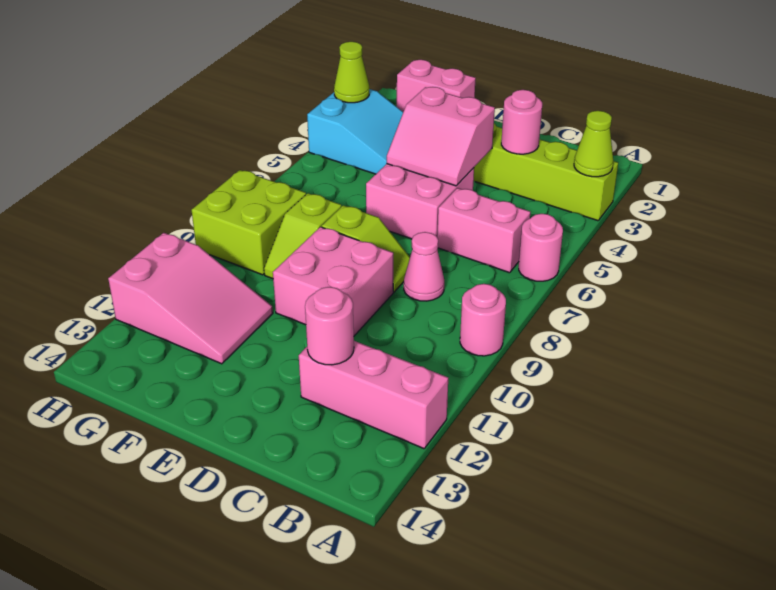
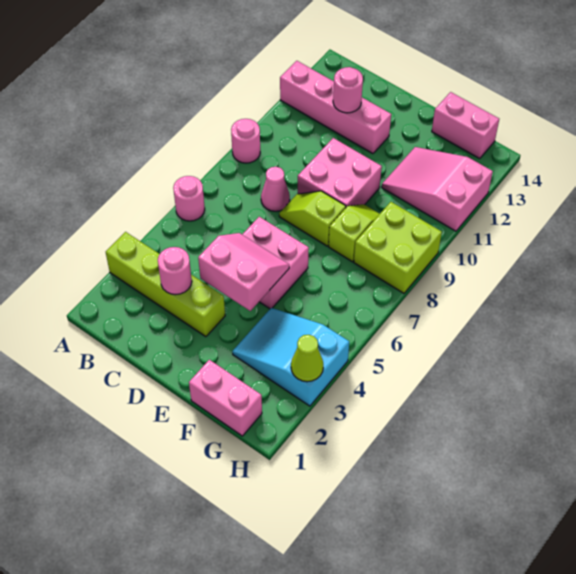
lime 1x1 cone [574,111,613,177] -> none
pink 1x3 brick [299,341,448,449] -> pink 1x4 brick [280,61,391,154]
pink 1x2 brick [437,188,530,273] -> pink 1x2 brick moved to [432,92,499,159]

